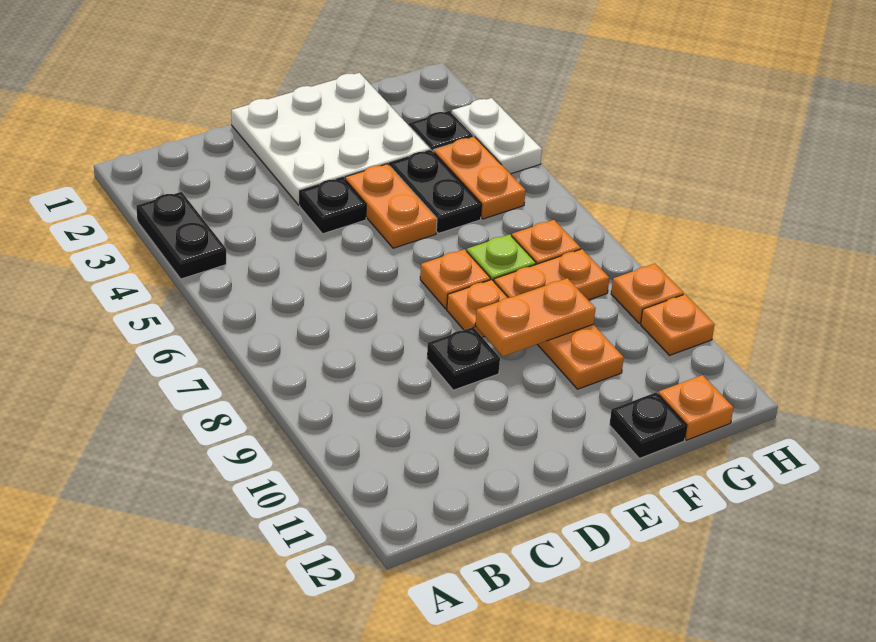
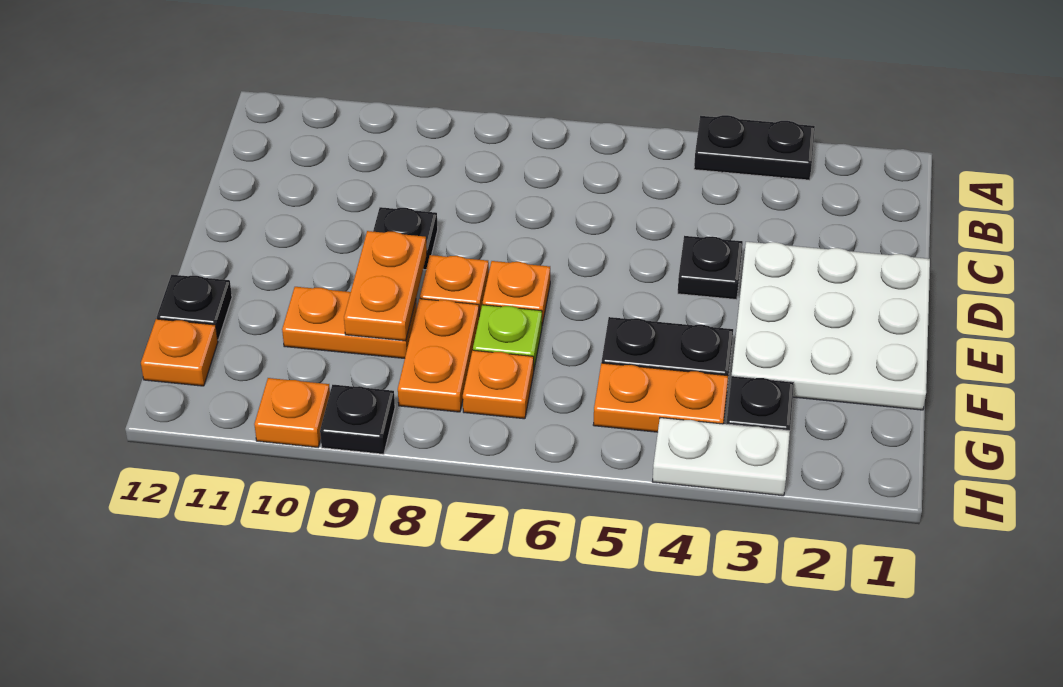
orange 1x2 plate [345,164,437,248] -> none
orange 1x1 plate [611,264,684,324] -> black 1x1 plate [320,385,395,454]

